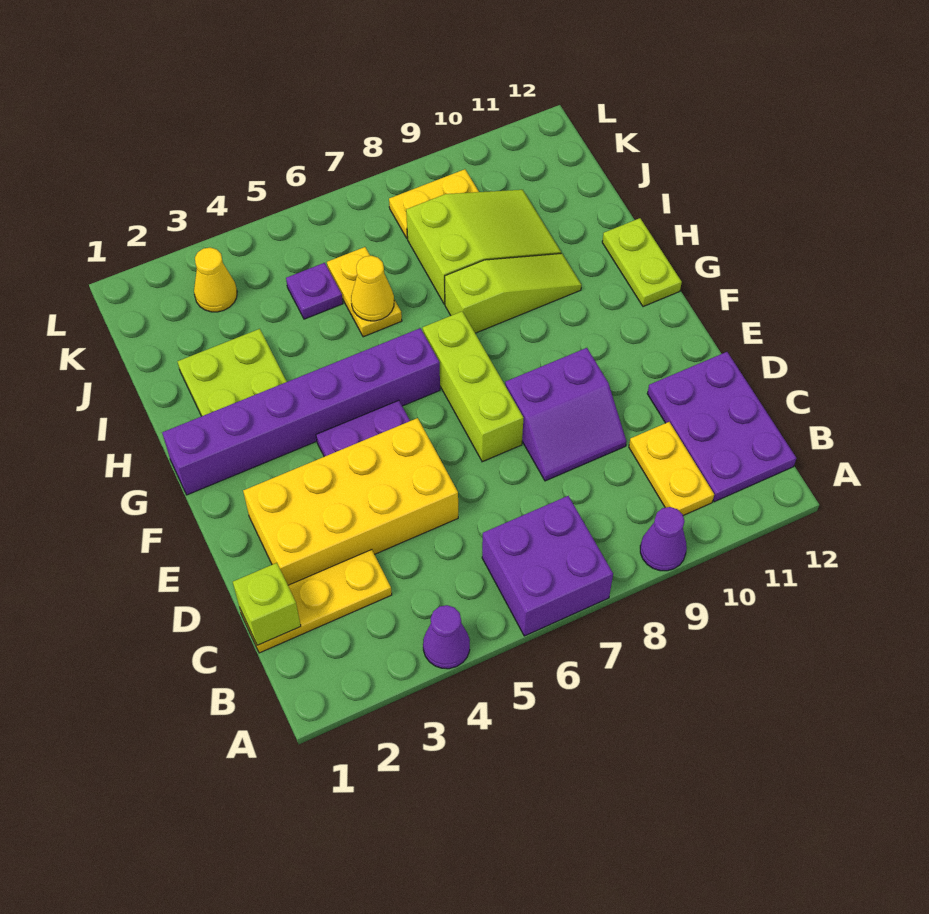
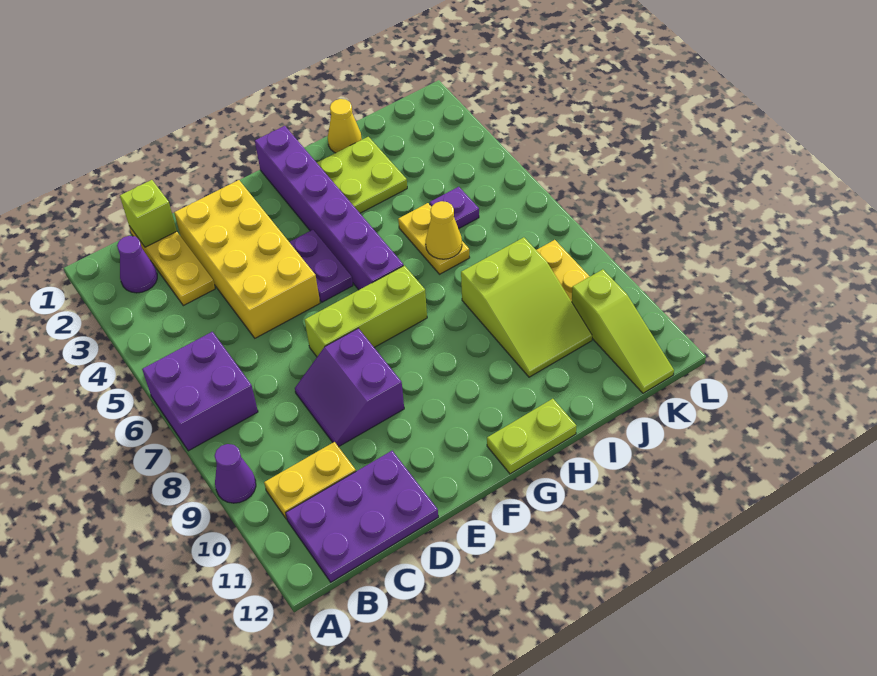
purple 1x1 cone [423,605,470,669] -> purple 1x1 cone moved to [117,236,157,293]
lime 1x3 slope [445,253,581,333] -> lime 1x3 slope moved to [572,269,674,393]
yellow 1x2 plate [327,247,402,337] -> yellow 1x2 plate turned to [398,203,470,274]
yellow 1x1 cone [194,248,237,312] -> yellow 1x1 cone moved to [328,99,362,153]

